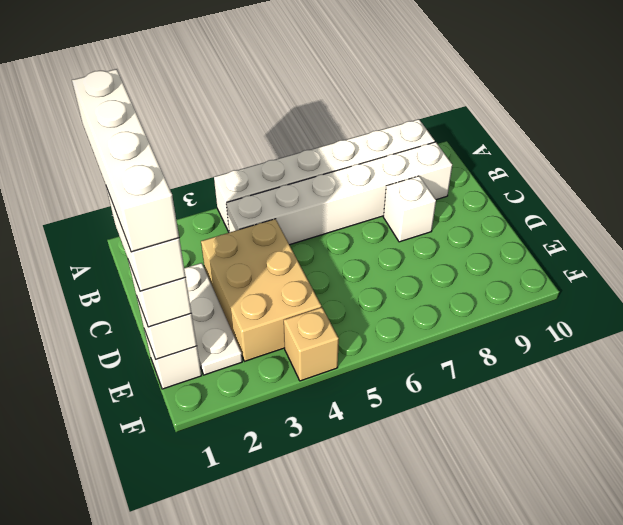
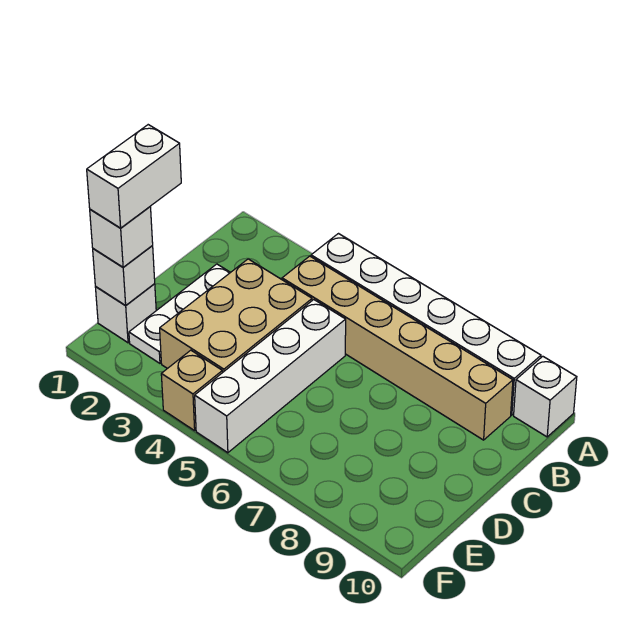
white 1x4 brick [72,69,179,252] -> white 1x4 brick moved to [195,300,346,453]
white 1x6 brick [226,142,452,245] -> tan 1x6 brick [282,256,513,440]
white 1x1 brick [383,176,436,242] -> white 1x1 brick moved to [514,356,577,437]

